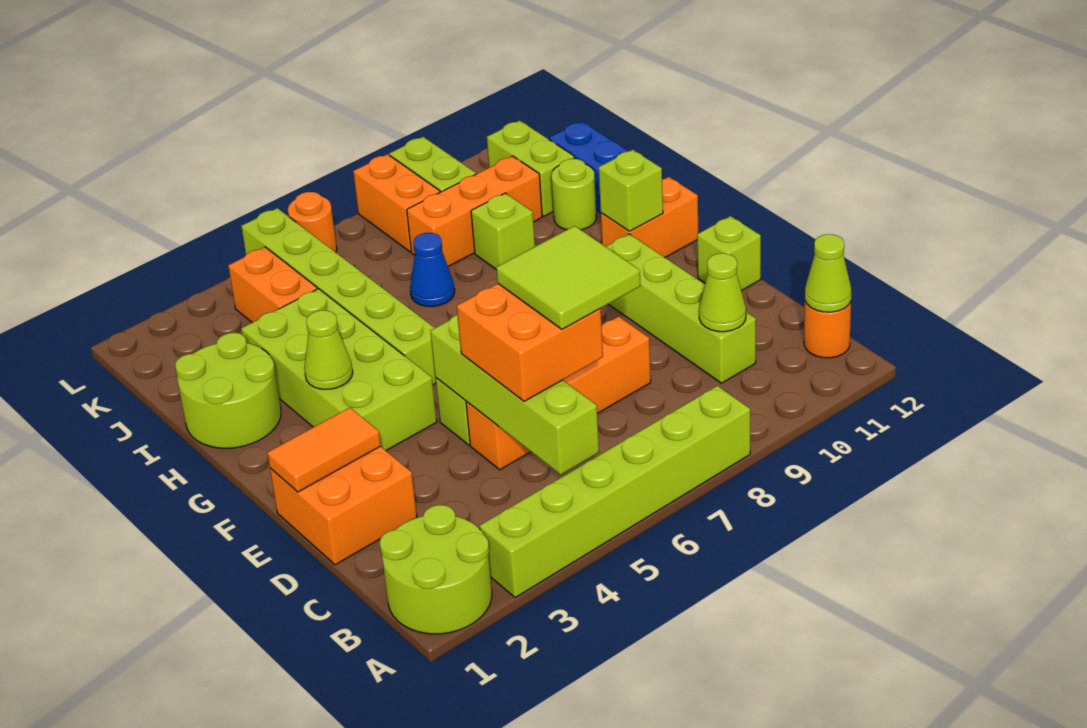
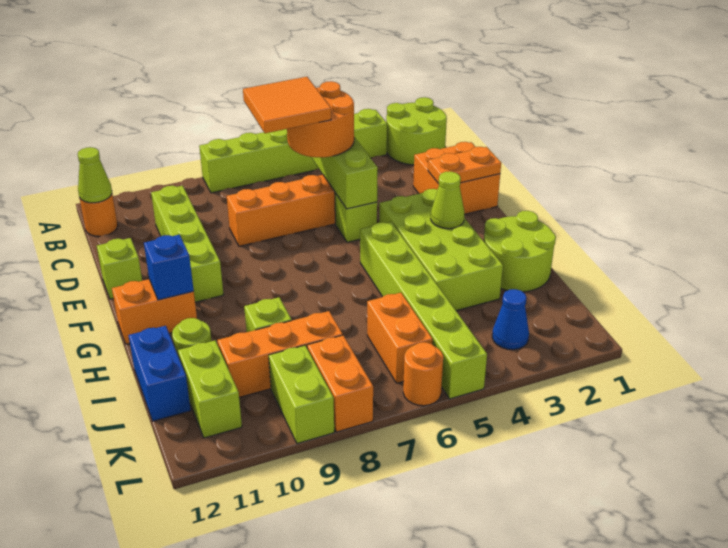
orange 2x2 brick [457,284,603,401] -> orange 2x2 round brick [287,81,354,157]
lime 2x2 tile [496,226,641,329] -> orange 2x2 tile [243,77,331,133]
lime 1x1 cone [699,253,746,332] -> none
orange 1x2 tile [267,408,381,492] -> orange 1x2 plate [428,147,501,184]
lime 1x1 brick [599,150,663,231] -> blue 1x1 brick [144,235,194,300]
blue 1x1 cone [410,233,455,307] -> blue 1x1 cone moved to [492,289,529,350]
orange 1x2 brick [228,247,317,322] -> orange 1x2 brick moved to [367,293,433,383]

